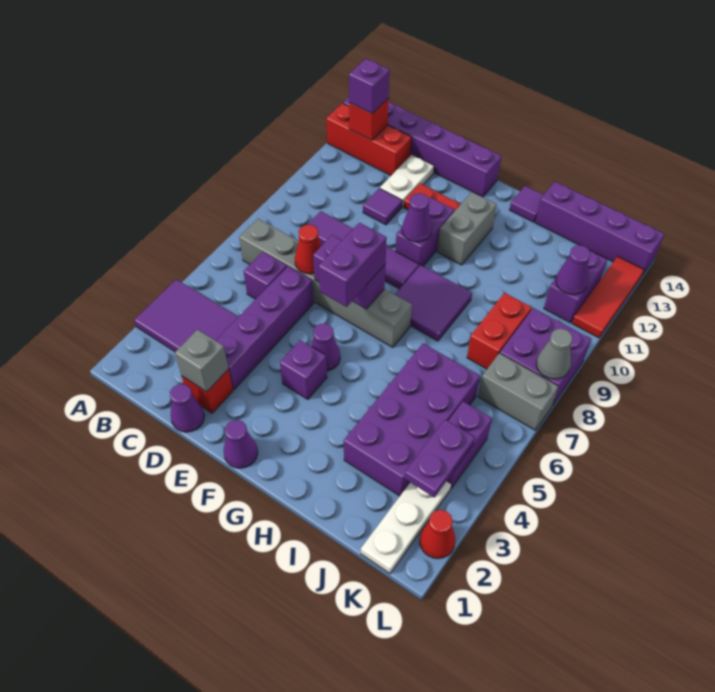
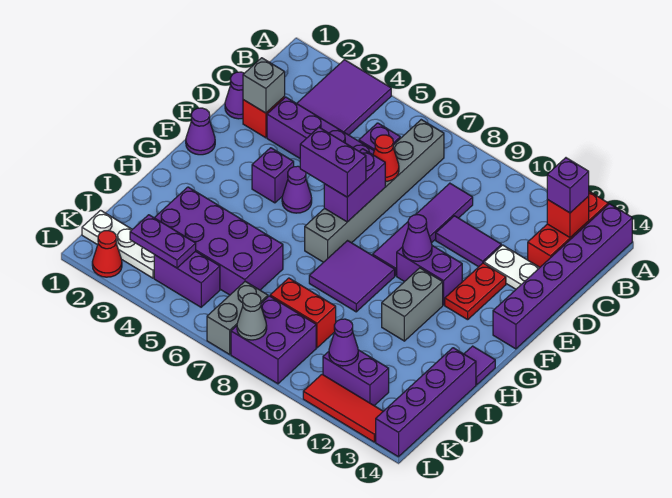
purple 1x1 tile [363,188,402,225] -> purple 1x2 tile [436,216,501,267]
grey 1x2 brick [437,192,497,265] -> grey 1x2 brick turned to [382,268,443,341]

